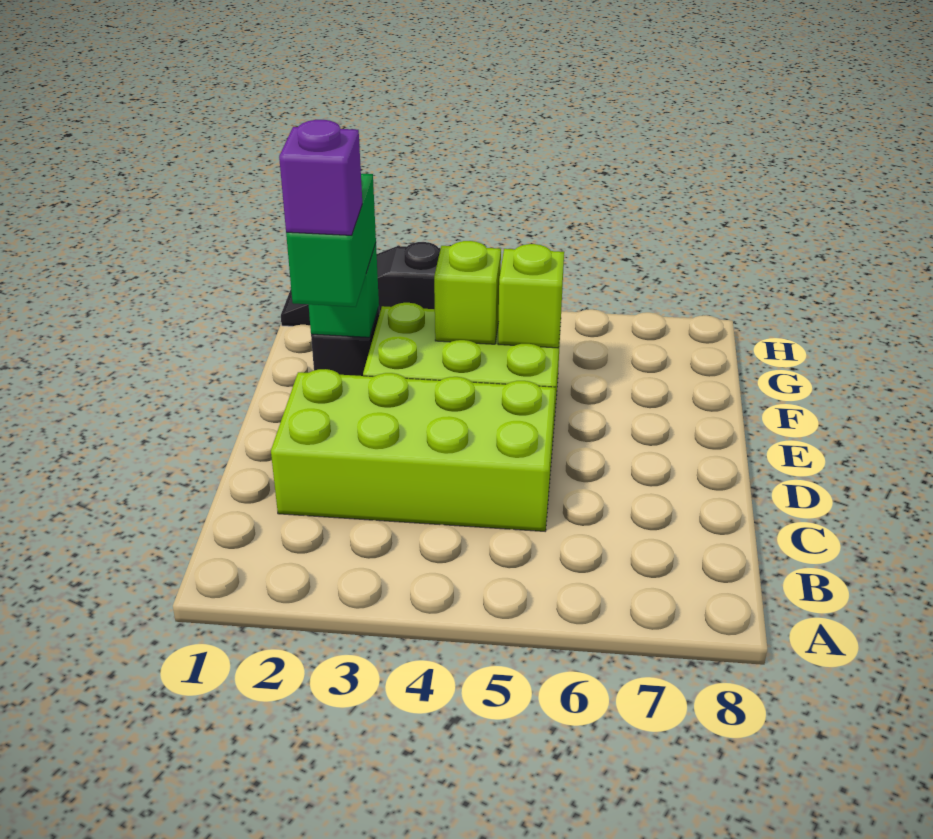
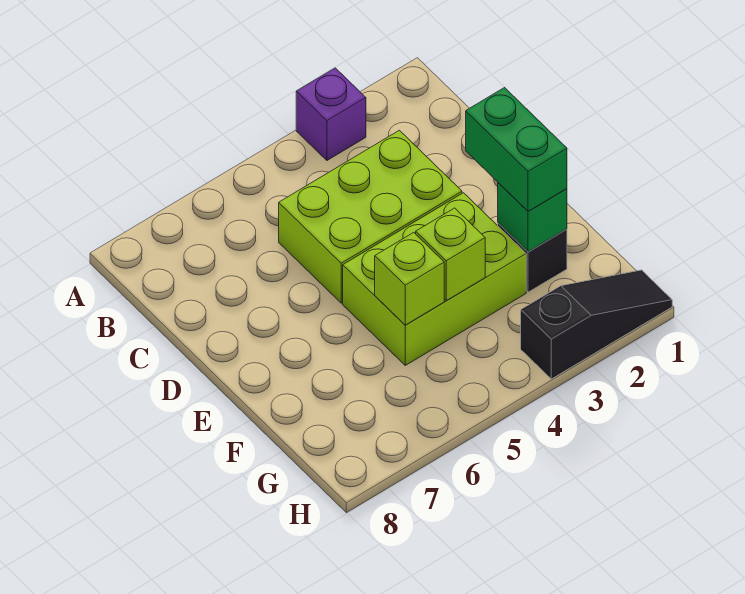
lime 2x4 brick [271,369,555,531] -> lime 2x3 brick [279,130,462,303]
purple 1x1 brick [279,120,362,235] -> purple 1x1 brick moved to [296,68,366,160]

